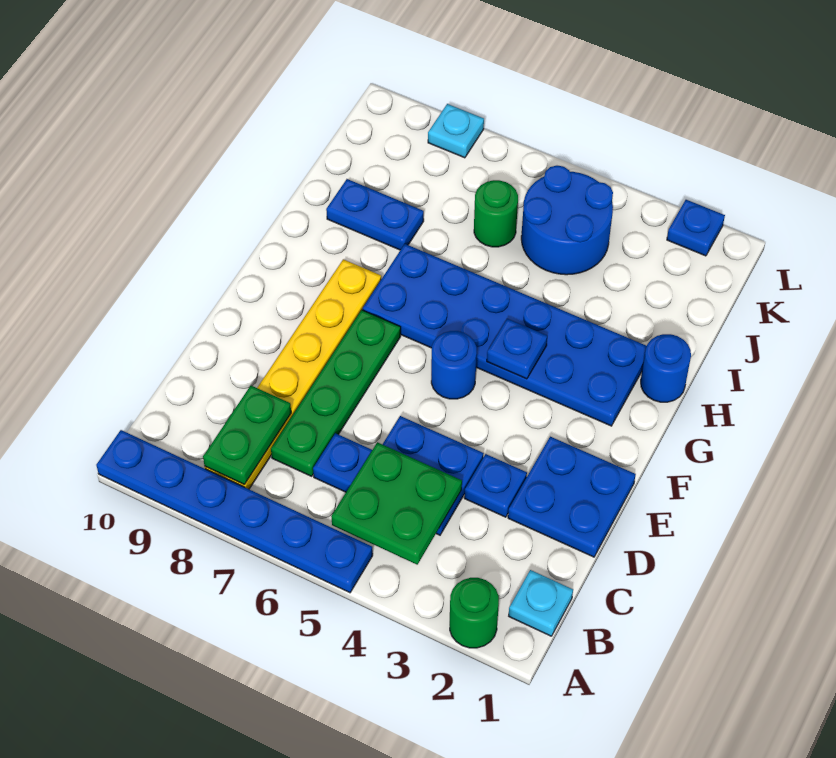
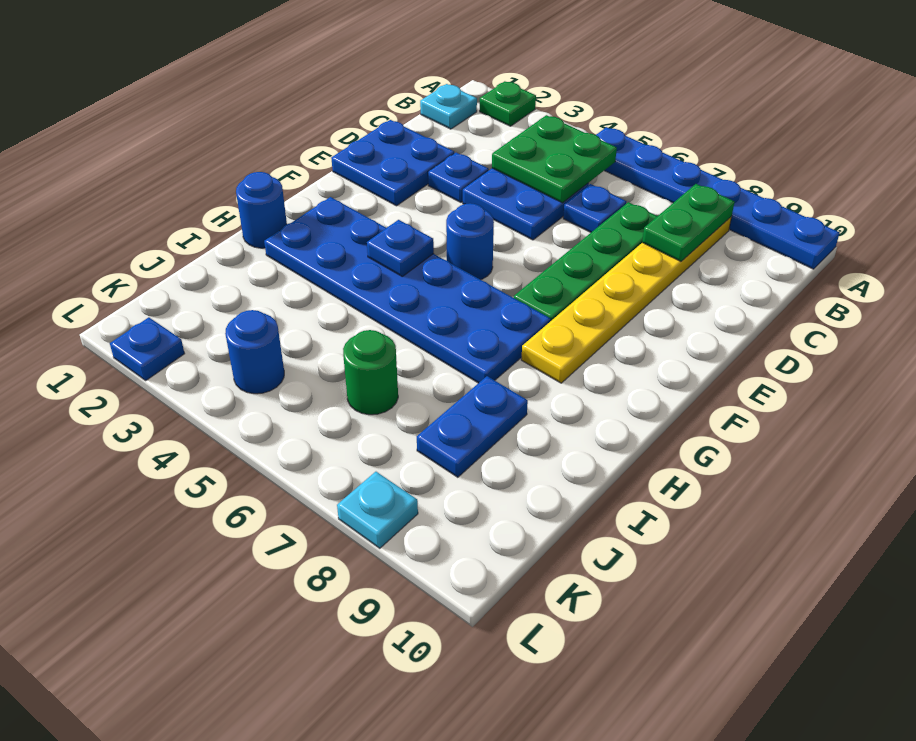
green 1x1 round brick [450,578,499,648] -> green 1x1 plate [480,81,536,126]
blue 1x2 plate [326,179,424,250] -> blue 1x2 plate turned to [417,376,528,477]
blue 2x2 round brick [521,166,613,275] -> blue 1x1 round brick [225,310,284,394]

